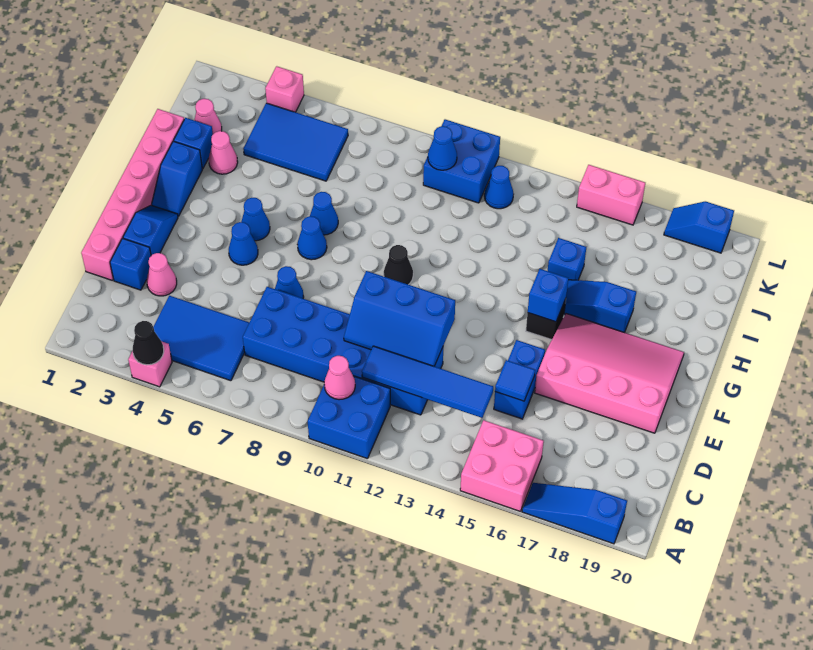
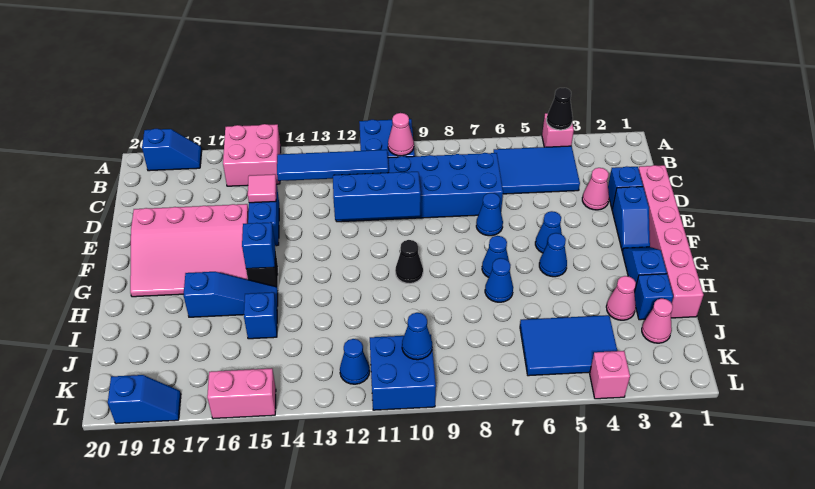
blue 1x3 slope [522,483,627,544] -> blue 1x2 slope [142,129,202,171]
blue 1x1 tile [495,360,535,401] -> pink 1x1 tile [248,174,277,203]

